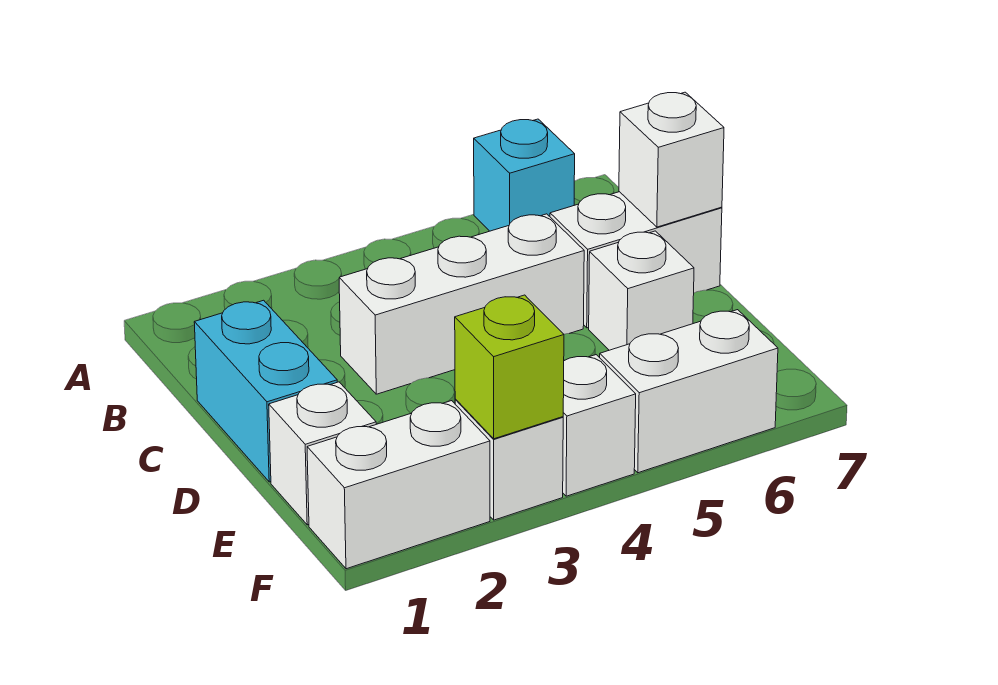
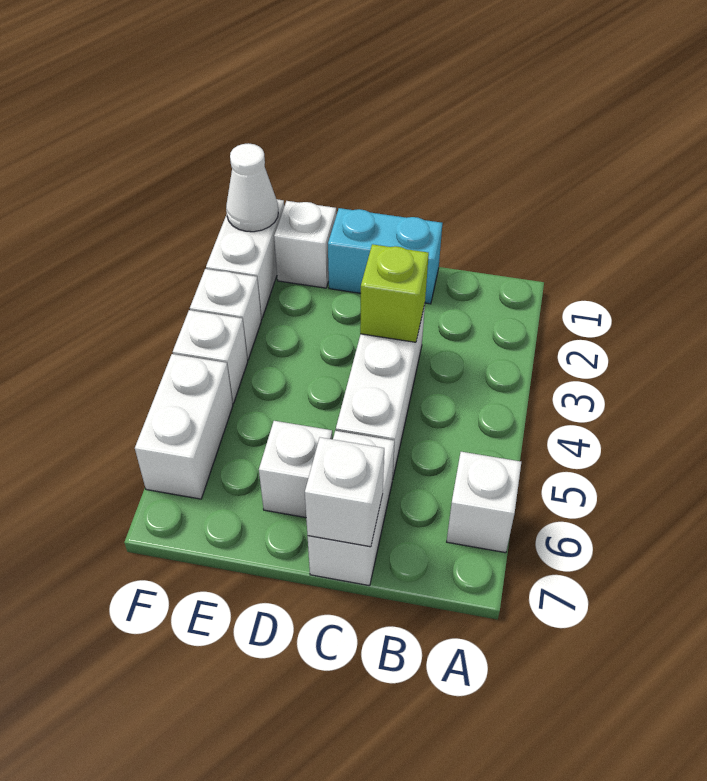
cyan 1x1 brick [474,119,575,231] -> white 1x1 brick [447,452,521,553]
none -> white 1x1 cone [226,143,278,232]
lime 1x1 brick [455,295,564,439] -> lime 1x1 brick moved to [360,244,429,342]

